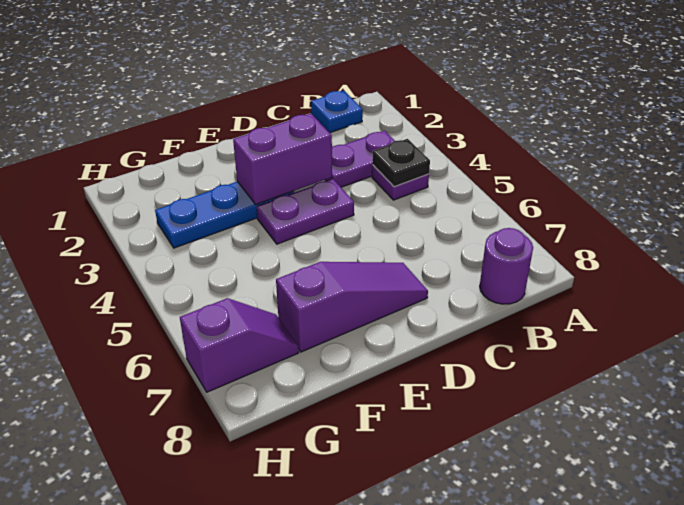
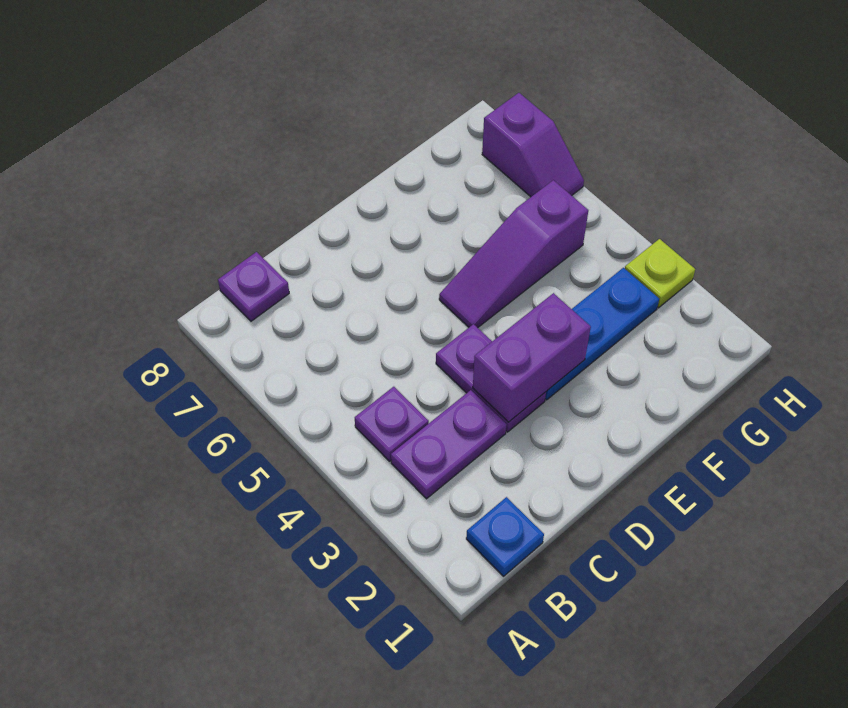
black 1x1 plate [372,139,430,187] -> none
purple 1x1 round brick [480,228,533,304] -> purple 1x1 plate [218,252,289,321]
purple 1x2 plate [257,179,354,244] -> purple 1x2 plate turned to [436,324,546,432]
purple 1x3 slope [276,262,428,352] -> purple 1x3 slope moved to [439,180,588,328]
purple 1x2 slope [180,298,299,392] -> purple 1x2 slope turned to [482,93,584,197]
none -> lime 1x1 plate [625,239,695,308]

